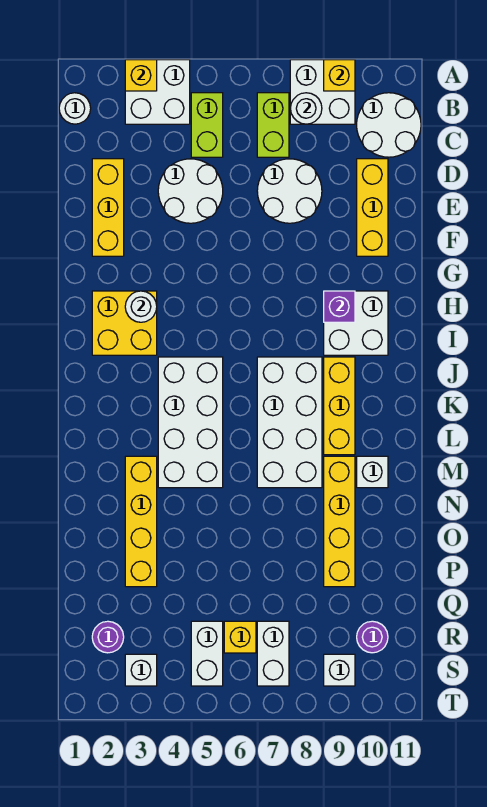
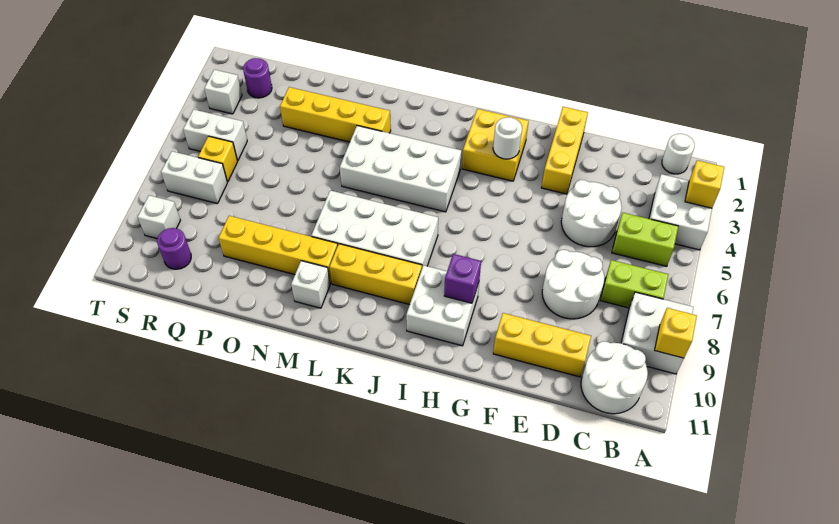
white 1x1 round brick [290,93,322,124] -> none
yellow 1x3 brick [92,159,124,256] -> yellow 1x3 brick turned to [541,107,588,194]

